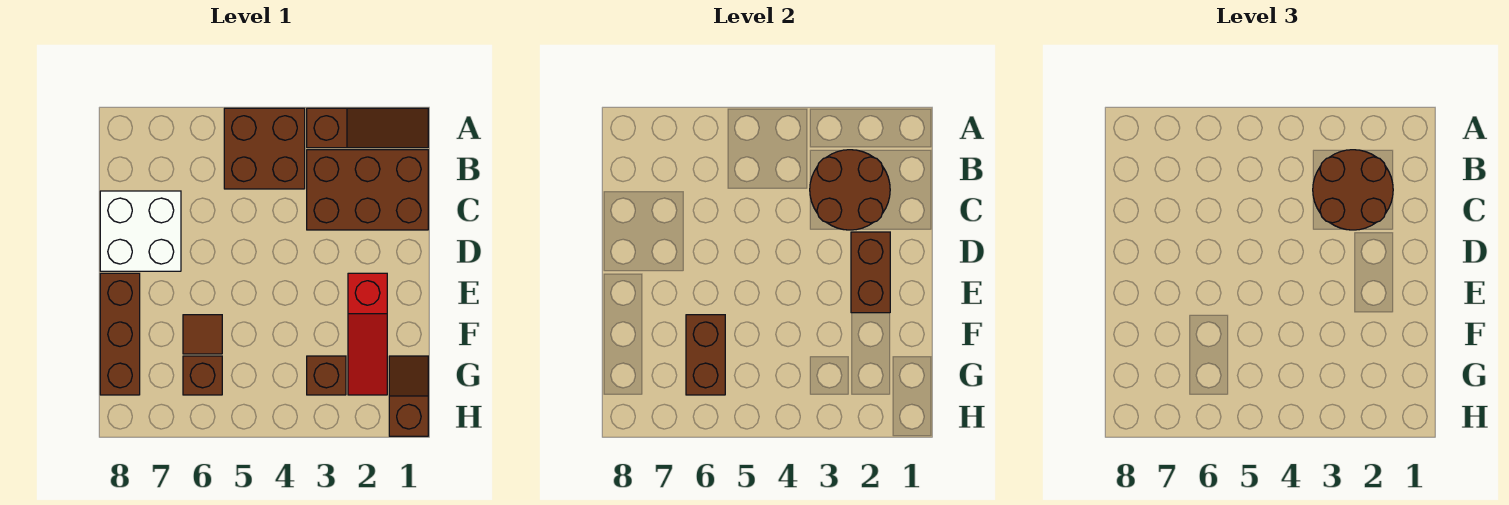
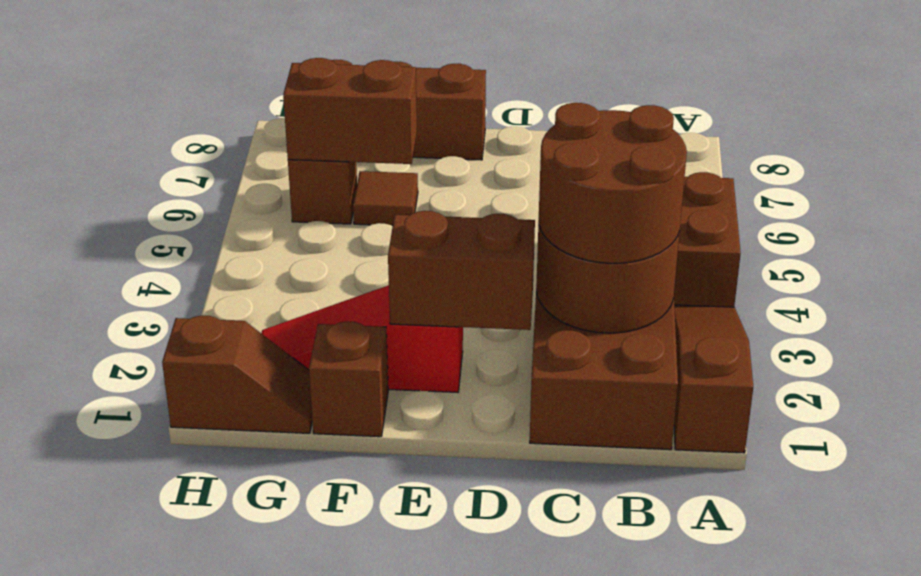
brown 1x3 slope [307,108,428,148] -> brown 1x3 slope turned to [674,305,753,453]
white 2x2 brick [100,191,181,271] -> none
brown 1x1 brick [307,356,346,395] -> brown 1x1 brick moved to [309,321,388,437]

